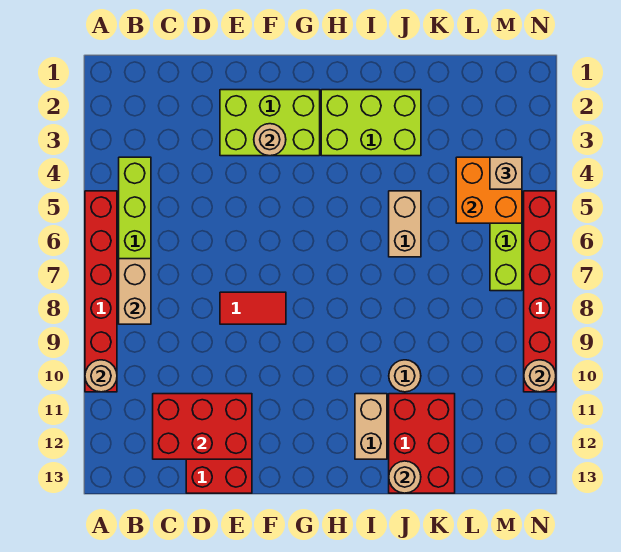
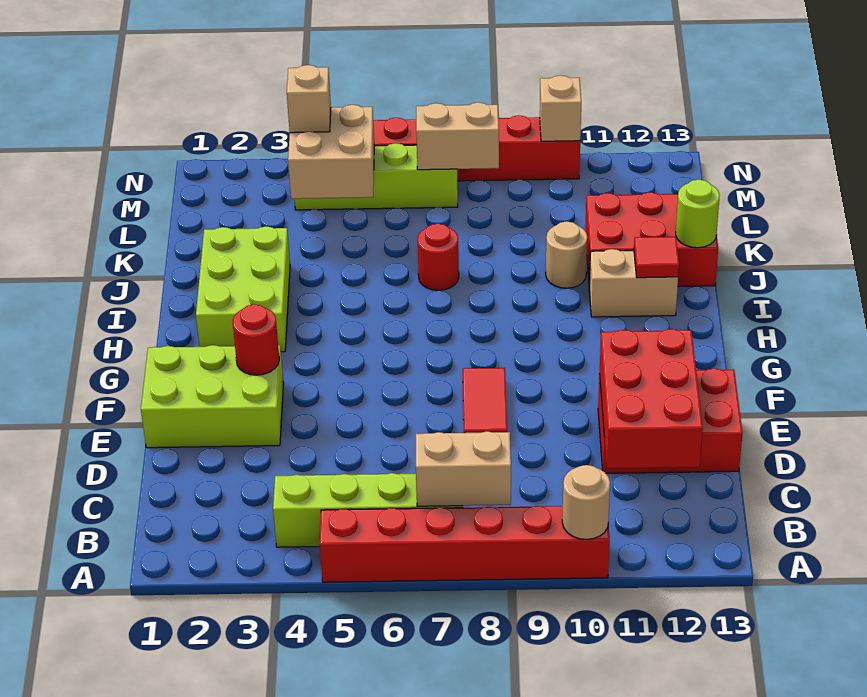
lime 2x3 brick [220,90,320,156] -> lime 2x3 brick turned to [141,345,284,448]
tan 1x1 round brick [254,124,286,156] -> red 1x1 round brick [233,304,279,375]
none -> red 1x1 tile [634,237,679,278]
tan 1x2 brick [389,191,421,257] -> tan 1x2 brick moved to [416,102,499,170]
none -> red 1x1 round brick [417,224,459,290]
tan 1x1 round brick [389,461,421,493] -> lime 1x1 round brick [676,179,720,248]
orange 2x2 brick [456,157,522,223] -> tan 2x2 brick [288,105,374,199]
tan 1x1 round brick [524,360,556,392] -> tan 1x1 brick [540,75,581,141]

